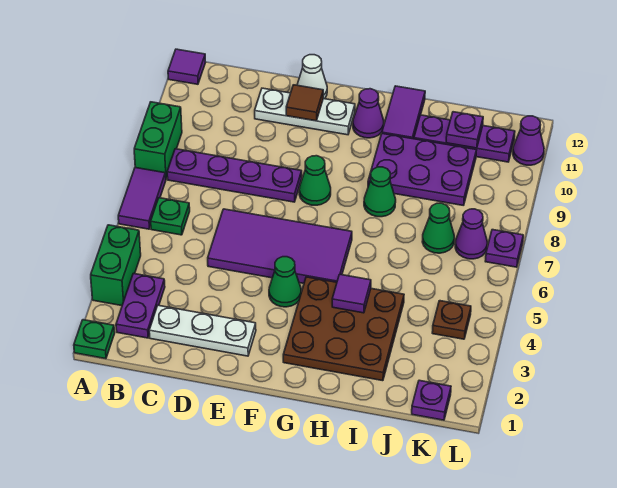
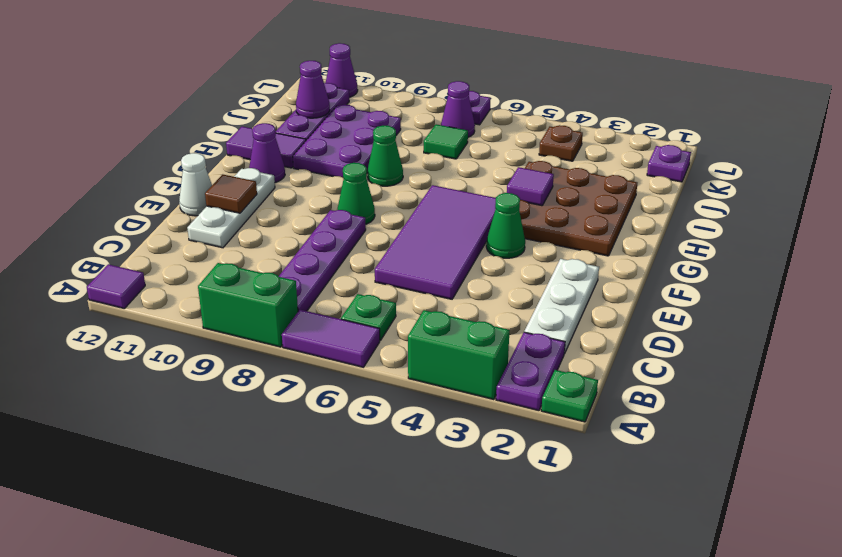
purple 1x2 plate [116,273,165,338] -> purple 1x2 plate turned to [496,332,565,411]
green 1x1 cone [422,203,454,253] -> green 1x1 tile [424,124,468,159]
purple 1x1 plate [446,112,483,148] -> purple 1x1 cone [296,61,330,118]

